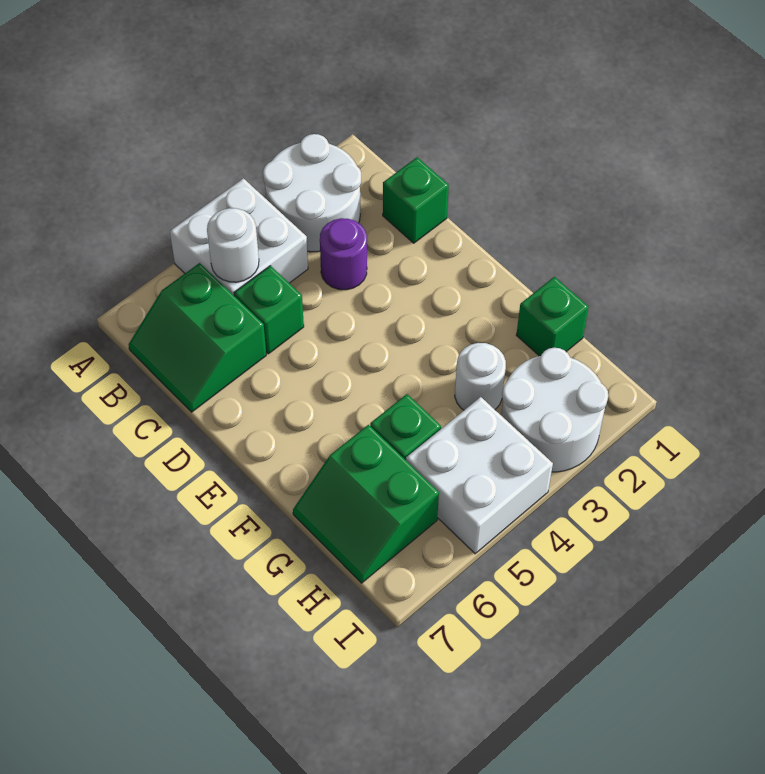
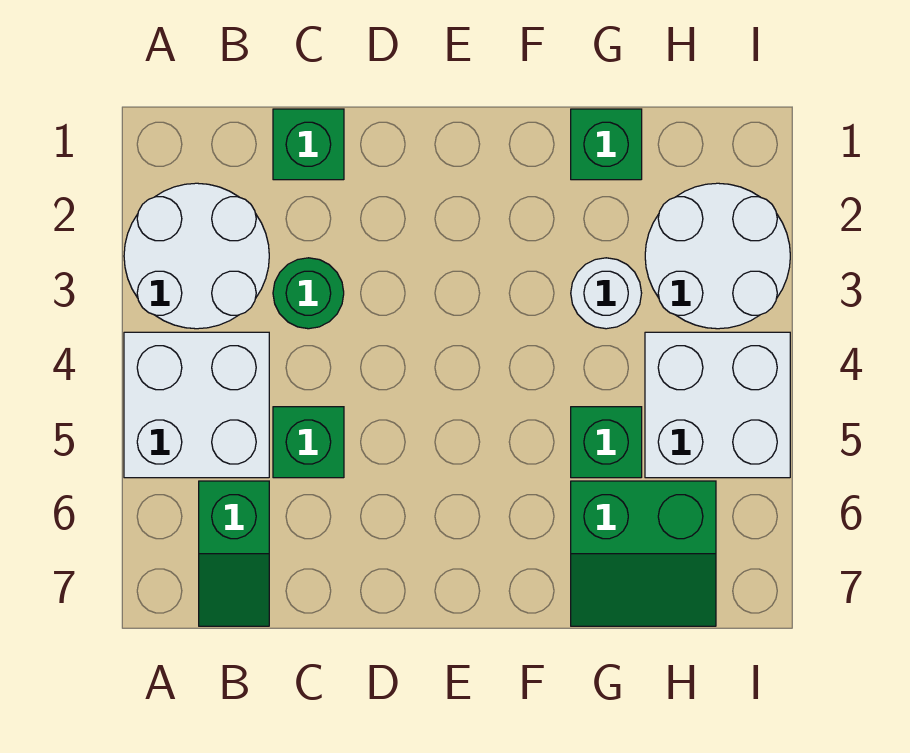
white 1x1 round brick [207,208,259,282] -> none
green 2x2 slope [128,263,266,412] -> green 1x2 slope [199,481,269,626]
purple 1x1 round brick [320,218,367,290] -> green 1x1 round brick [273,258,344,329]

